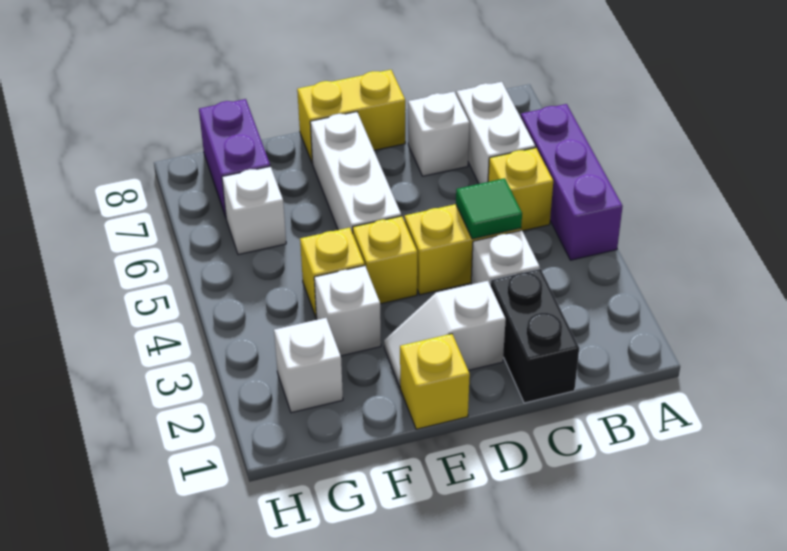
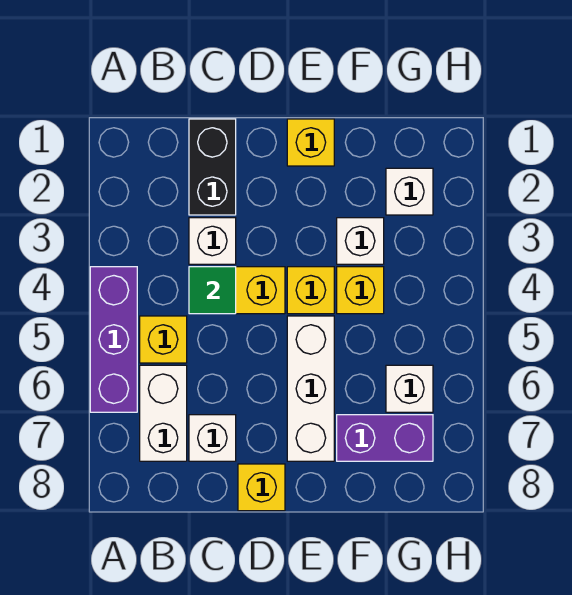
white 1x2 slope [384,281,506,387] -> none
yellow 1x2 brick [297,70,405,163] -> yellow 1x1 brick [238,464,285,511]
purple 1x2 brick [199,99,270,217] -> purple 1x2 brick turned to [337,415,433,461]

